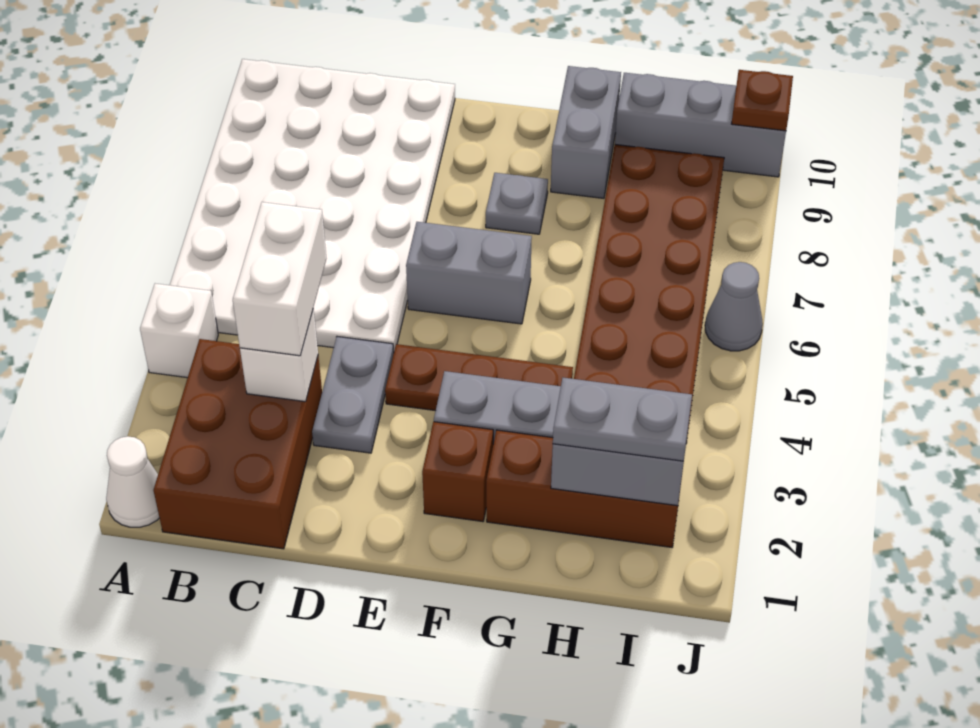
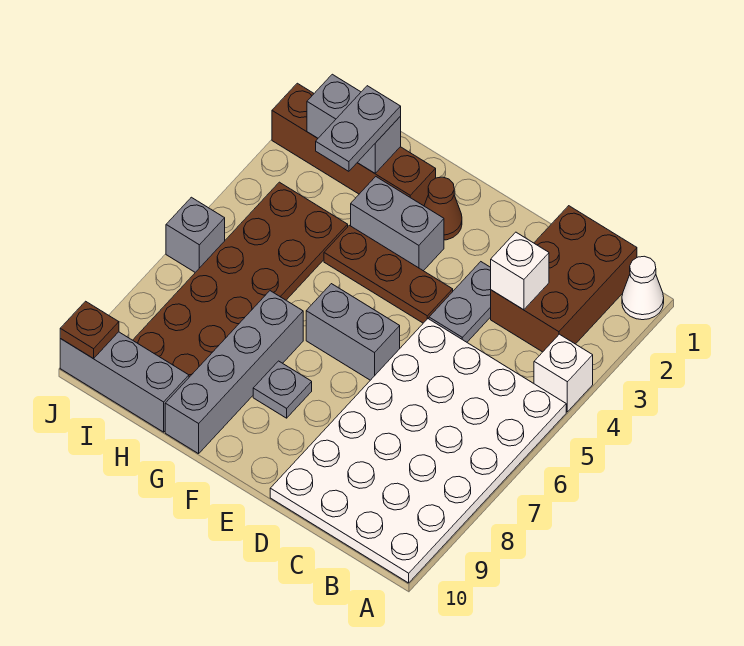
white 1x2 brick [233,202,326,356] -> none
brown 1x1 brick [422,422,493,522] -> brown 1x1 cone [424,177,462,240]
brown 1x3 brick [486,430,683,547] -> brown 1x4 brick [272,83,436,206]
grey 1x2 brick [551,66,621,198] -> grey 1x4 brick [165,291,303,454]
grey 1x2 plate [553,378,692,461] -> grey 1x2 plate turned to [316,86,401,171]
grey 1x1 cone [705,262,763,351] -> grey 1x1 brick [166,197,225,272]

